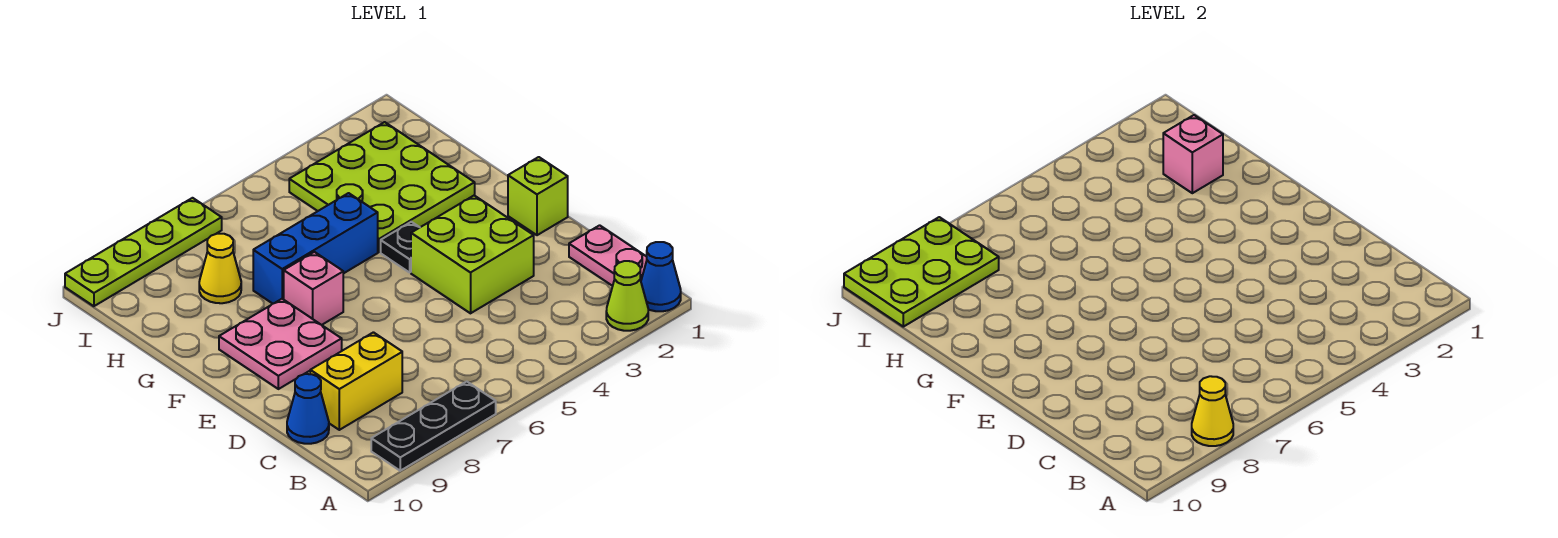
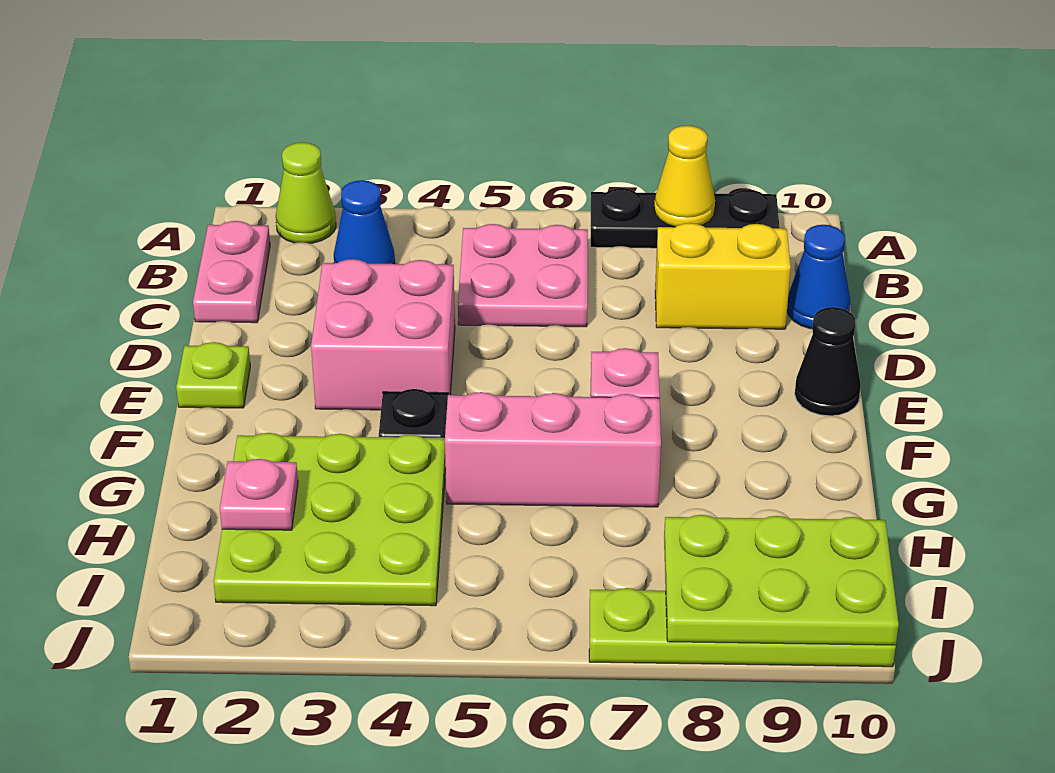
blue 1x1 cone [641,242,681,311] -> blue 1x1 cone moved to [334,180,395,264]
lime 2x2 brick [411,195,534,313] -> pink 2x2 brick [311,259,455,410]
lime 1x1 brick [508,157,568,235] -> lime 1x1 plate [176,342,250,408]
pink 2x2 plate [219,299,342,389] -> pink 2x2 plate moved to [458,224,588,327]
none -> black 1x1 cone [795,307,861,416]
blue 1x3 brick [253,193,378,304] -> pink 1x3 brick [445,392,661,507]
pink 1x1 brick [1163,115,1223,193] -> pink 1x1 plate [220,459,298,530]
yellow 1x1 cone [199,234,241,303] -> none

